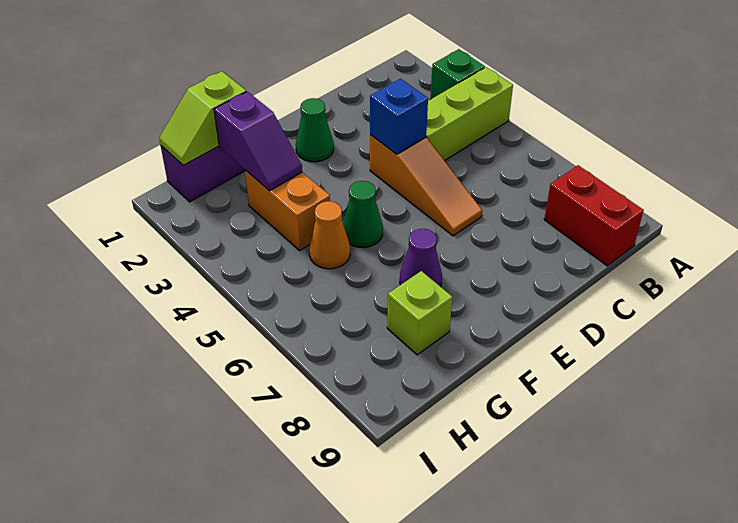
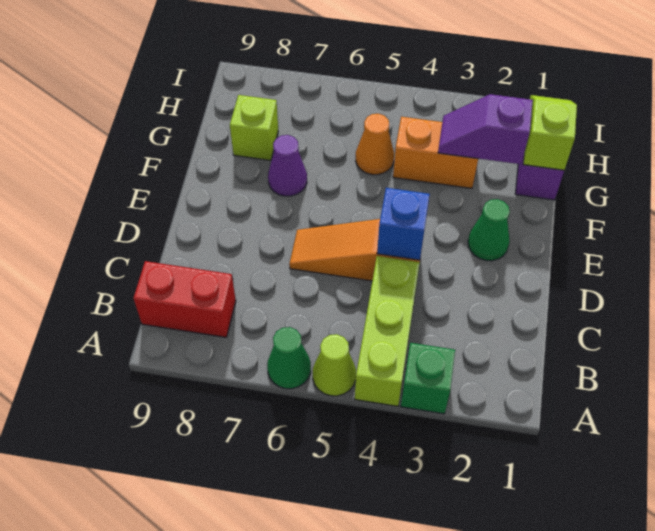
none -> lime 1x1 cone [313,334,356,396]
green 1x1 cone [343,181,383,248] -> green 1x1 cone moved to [267,327,311,389]

